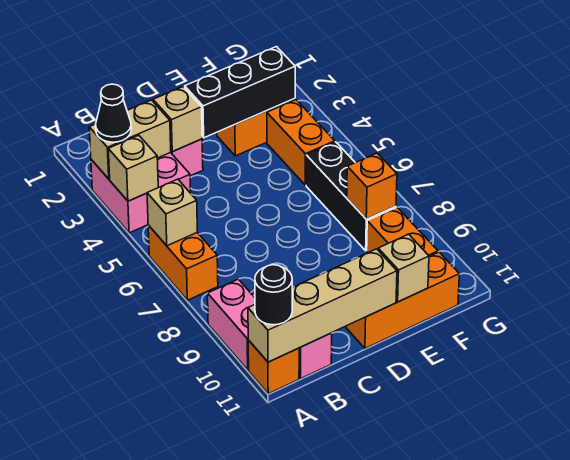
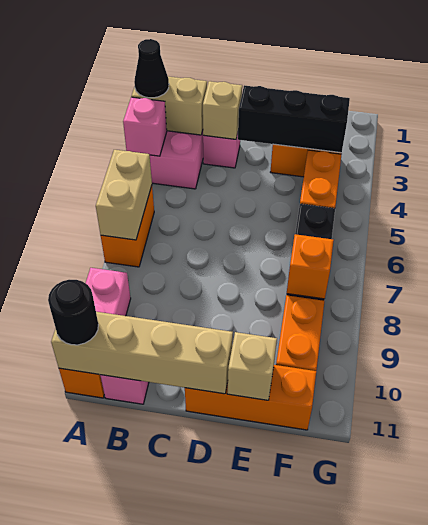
tan 1x1 brick [108,135,158,201] -> pink 1x1 brick [123,97,167,156]
tan 1x1 brick [147,179,197,246] -> tan 1x2 brick [96,150,152,240]

